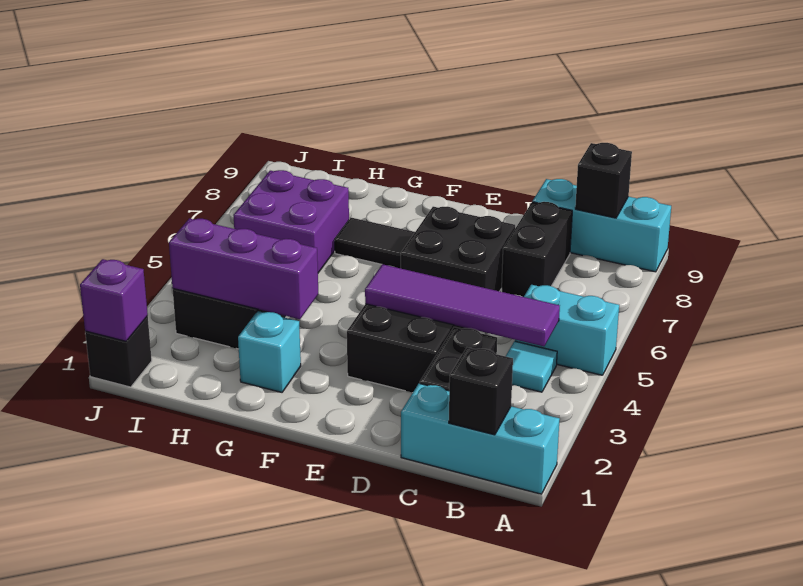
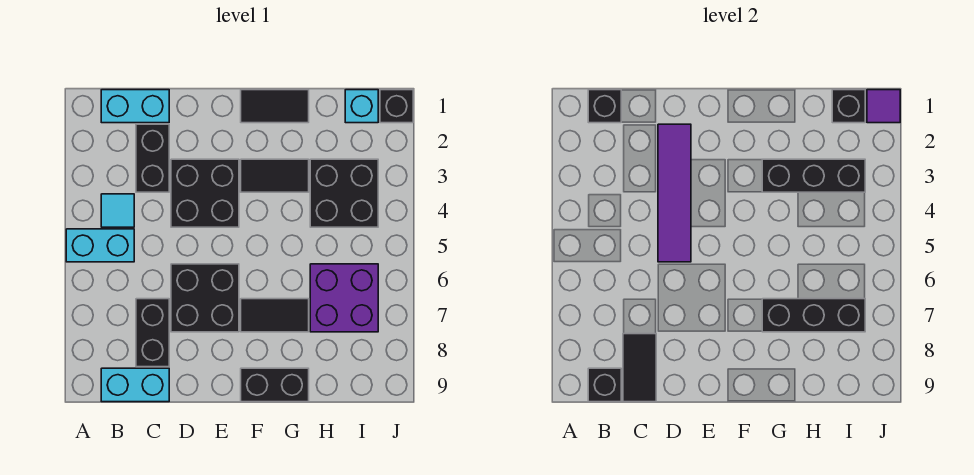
cyan 1x3 brick [401,383,560,494] -> cyan 1x2 brick [101,90,169,123]
cyan 1x3 brick [533,179,671,272] -> cyan 1x2 brick [101,368,169,402]
purple 1x4 tile [365,264,560,346] -> purple 1x4 tile turned to [658,124,691,262]
none -> black 1x2 tile [623,334,656,402]
none -> black 1x2 tile [241,90,309,123]
none -> black 1x2 tile [241,159,309,192]
none -> black 1x2 brick [241,368,309,402]
cyan 1x1 brick [238,311,301,392] -> cyan 1x1 brick moved to [345,90,378,123]
purple 1x3 brick [169,218,318,319] -> black 1x3 brick [762,159,865,192]
none -> black 1x3 brick [762,299,865,332]
none -> black 1x1 brick [832,90,865,123]
purple 1x1 brick [80,259,148,341] -> purple 1x1 tile [867,90,900,123]

